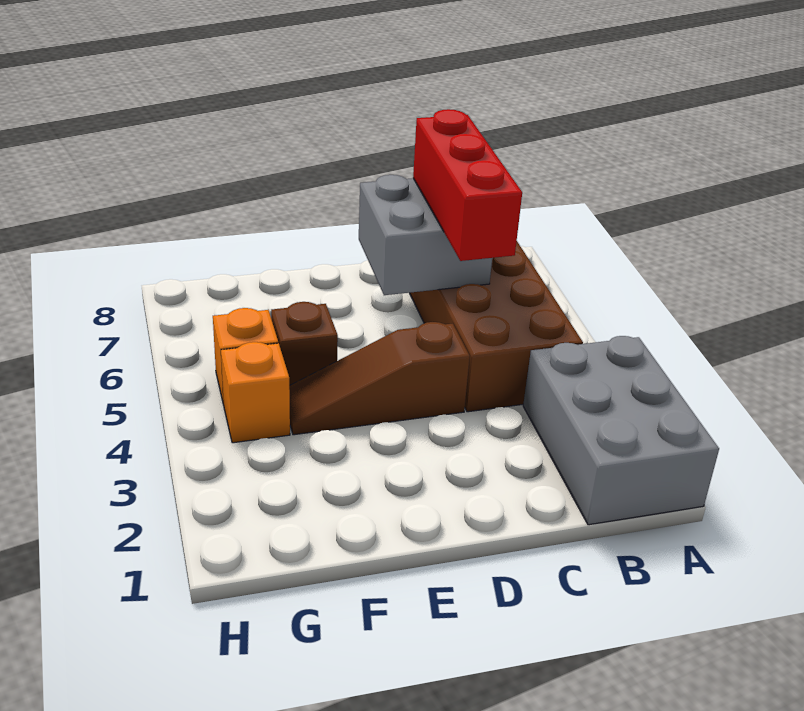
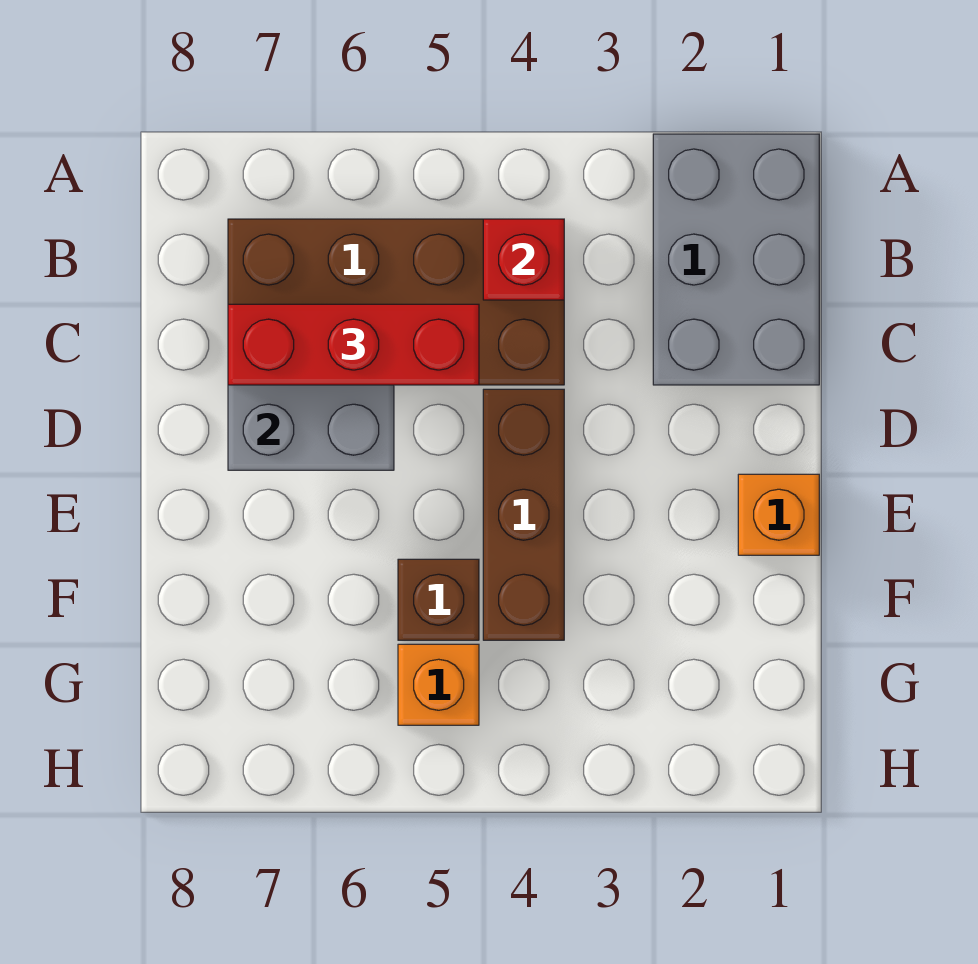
grey 2x3 brick [523,336,719,525] -> grey 2x3 brick turned to [653,134,819,385]
none -> red 1x1 brick [483,219,564,300]
brown 1x3 slope [289,322,470,435] -> brown 1x3 brick [483,389,564,640]
orange 1x1 brick [221,342,290,443] -> orange 1x1 brick moved to [738,474,819,555]

